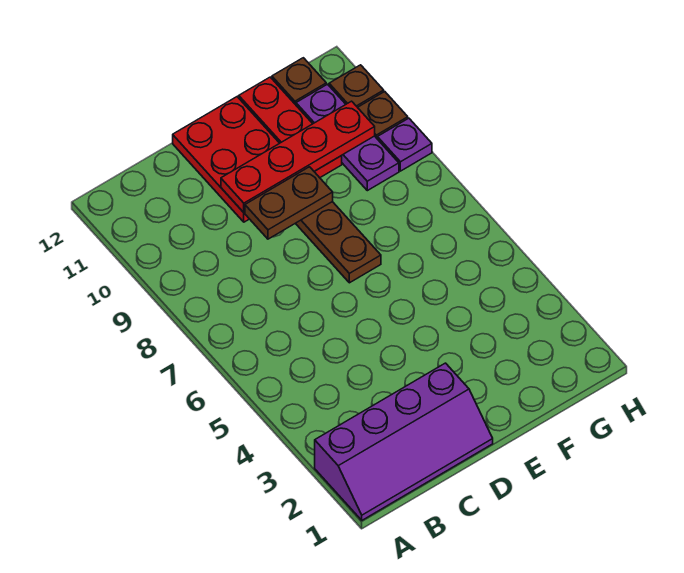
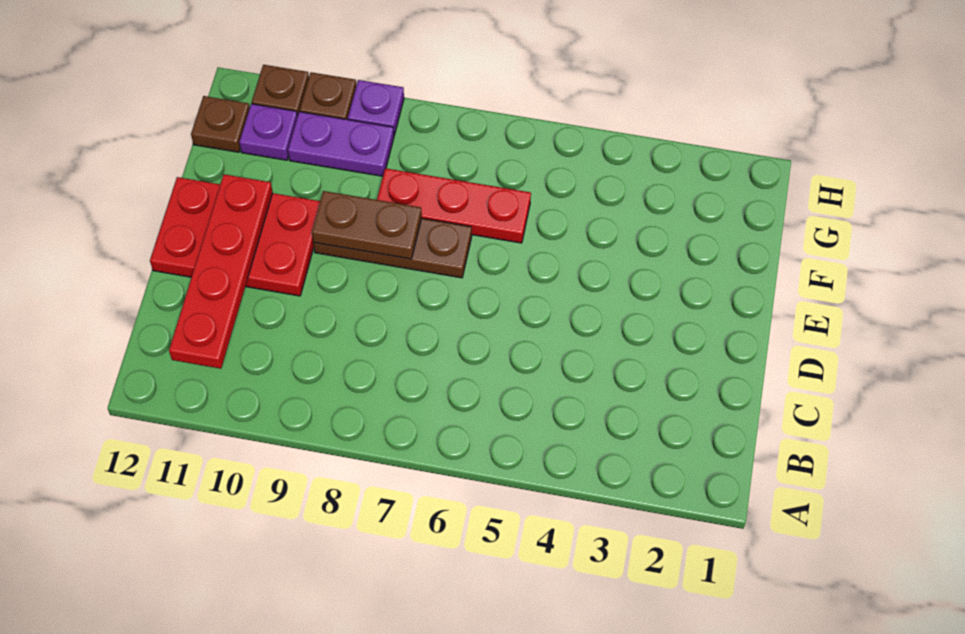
purple 2x4 slope [315,363,493,520] -> none
brown 1x2 plate [245,167,333,239] -> brown 1x2 plate turned to [312,191,422,259]
red 1x4 plate [221,101,375,212] -> red 1x4 plate moved to [169,174,273,369]
red 1x3 plate [239,77,342,178] -> red 1x3 plate moved to [377,168,531,243]

